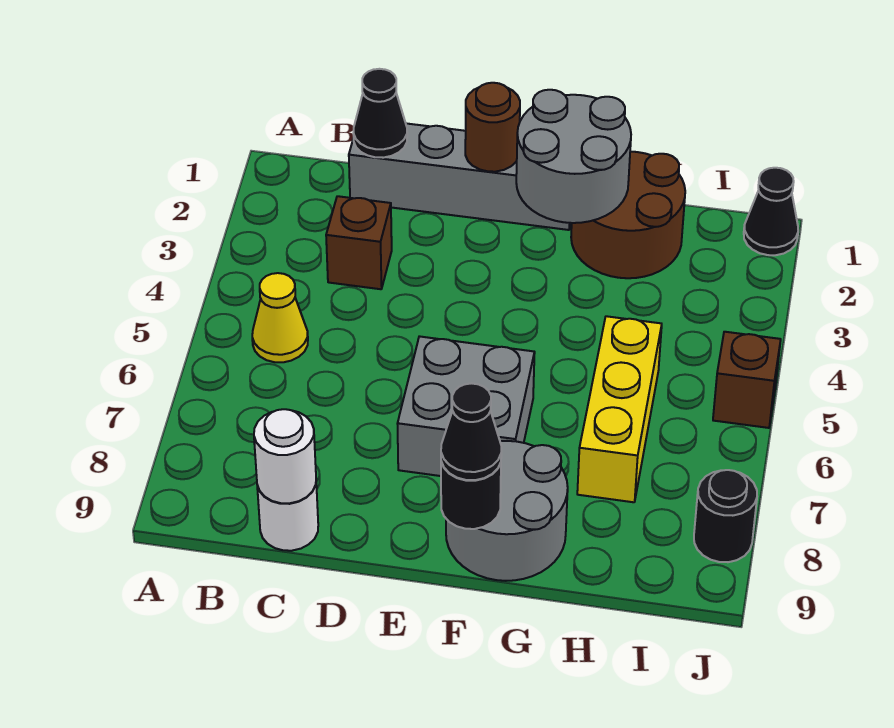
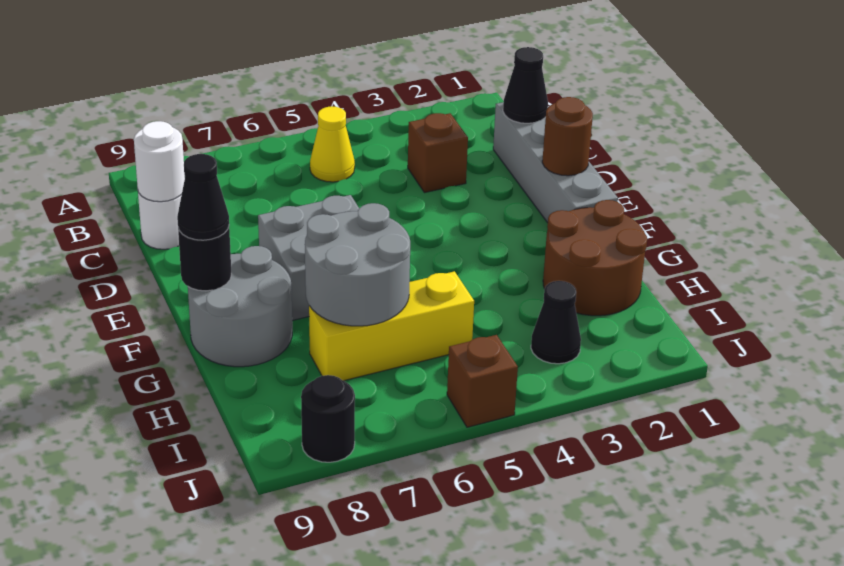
grey 2x2 round brick [516,90,631,223] -> grey 2x2 round brick moved to [305,203,410,326]
black 1x1 cone [744,168,798,255] -> black 1x1 cone moved to [531,281,581,364]

